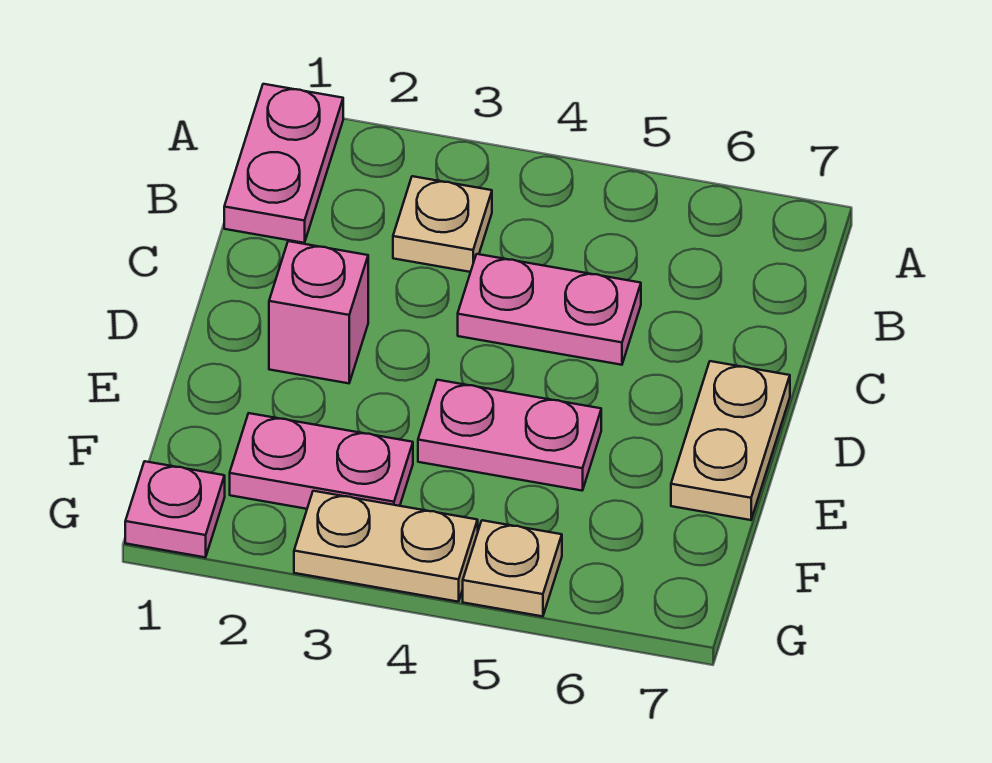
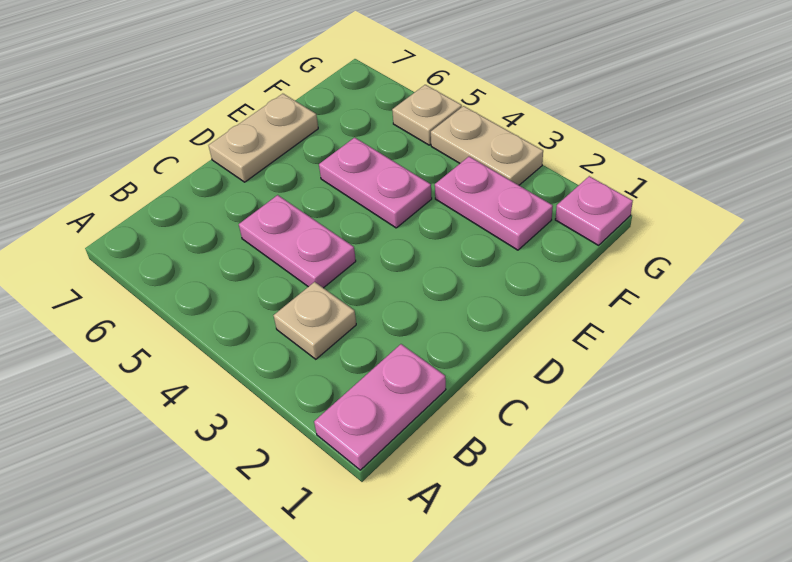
pink 1x1 brick [269,241,368,383] -> none

